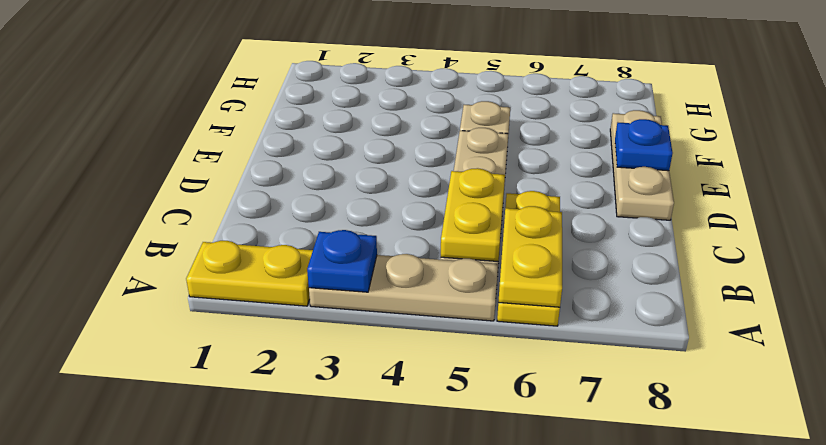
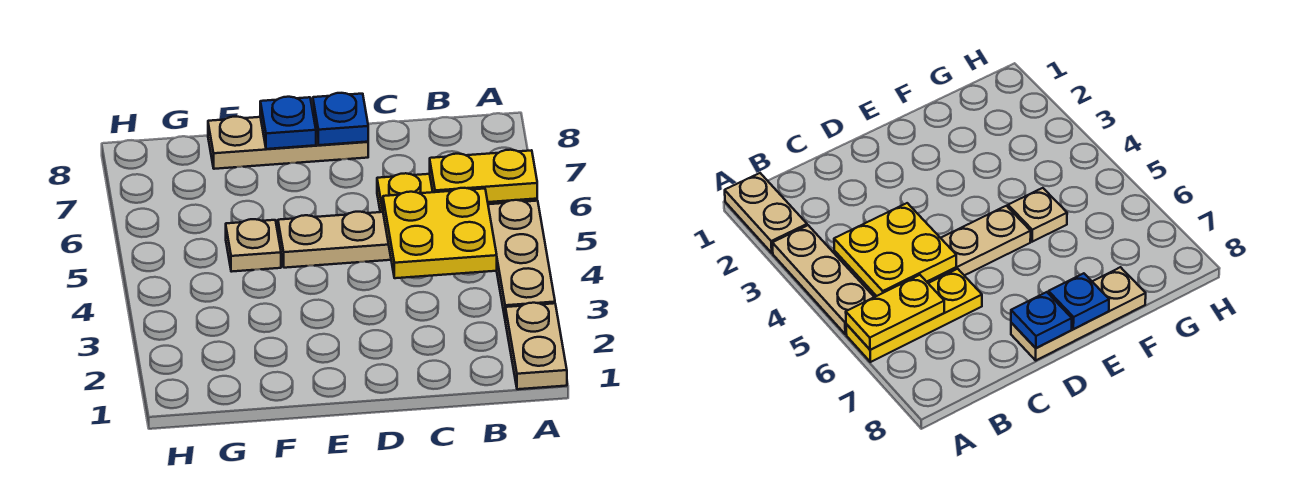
yellow 1x2 plate [186,241,313,306] -> tan 1x2 plate [505,303,567,389]
blue 1x1 plate [307,230,377,292] -> blue 1x1 plate moved to [313,93,368,145]
yellow 1x2 plate [441,168,505,261] -> yellow 2x2 plate [383,188,497,278]

